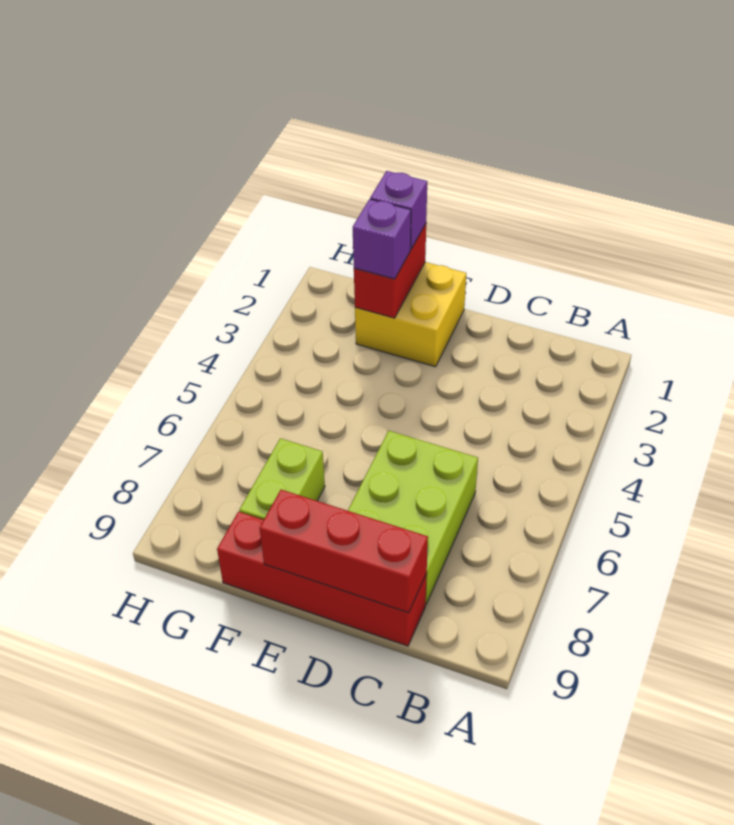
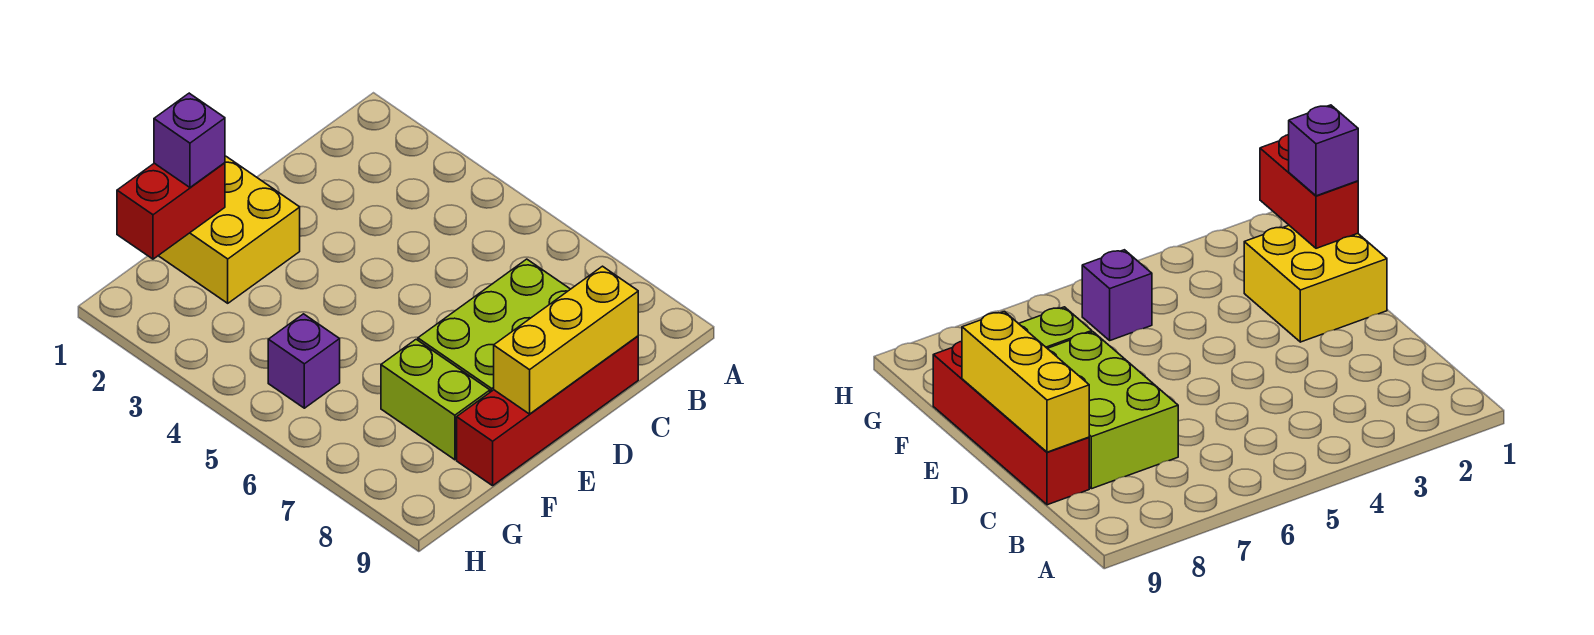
lime 2x3 brick [348,431,478,604] -> lime 2x3 brick turned to [418,259,570,392]
red 1x3 brick [260,490,428,613] -> yellow 1x3 brick [494,266,638,414]
red 1x2 brick [354,224,426,318] -> red 1x2 brick turned to [117,163,225,259]
purple 1x1 brick [353,199,411,279] -> purple 1x1 brick moved to [268,314,340,408]

